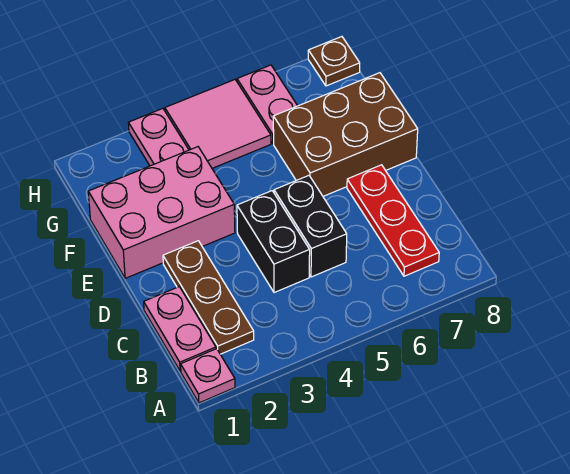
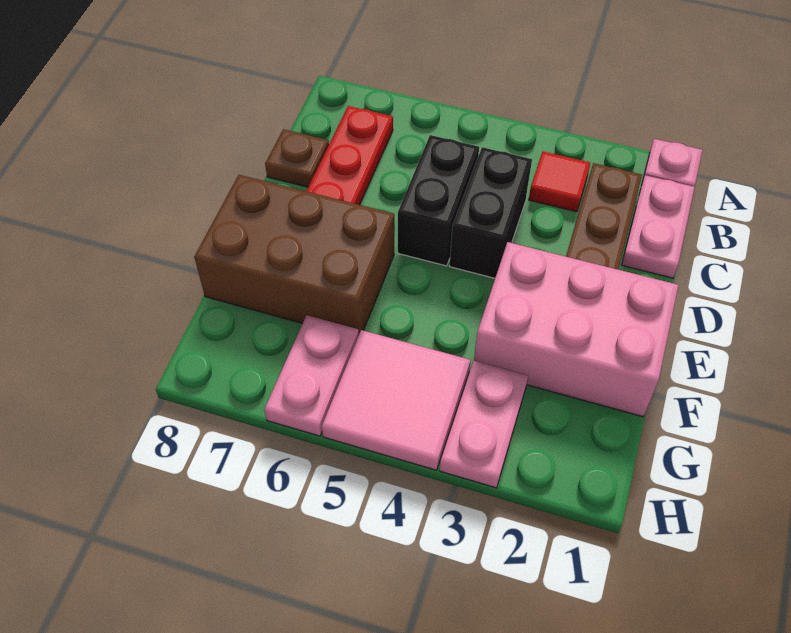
none -> red 1x1 tile [529,152,590,212]
brown 1x1 plate [308,37,360,86] -> brown 1x1 plate moved to [265,129,329,187]

